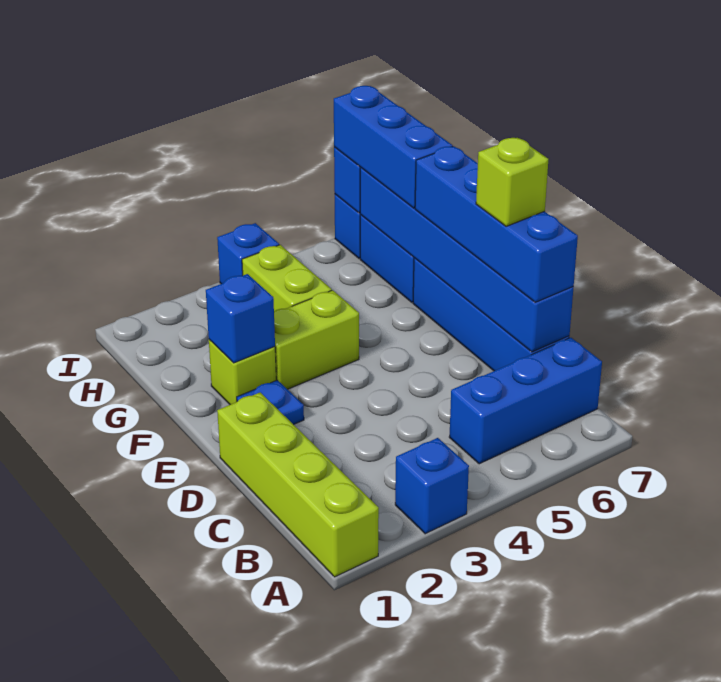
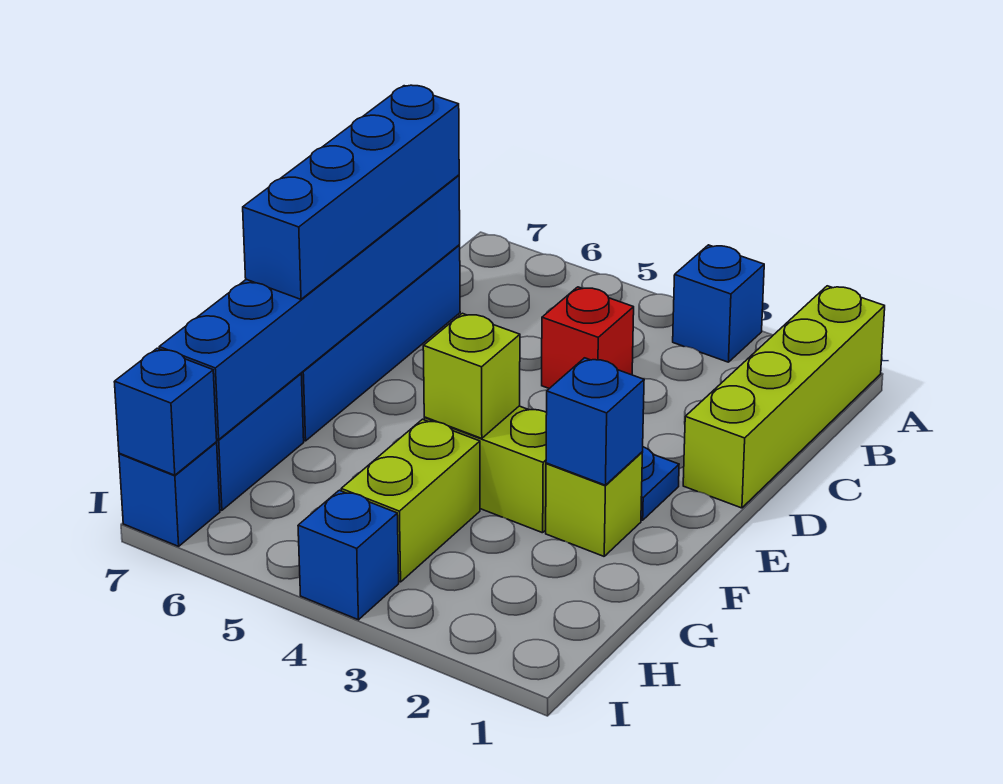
blue 1x3 brick [449,338,602,464] -> none
none -> red 1x1 brick [542,287,634,388]
lime 1x1 brick [476,138,548,226] -> lime 1x1 brick moved to [423,313,520,438]
blue 1x3 brick [334,86,453,208] -> none

